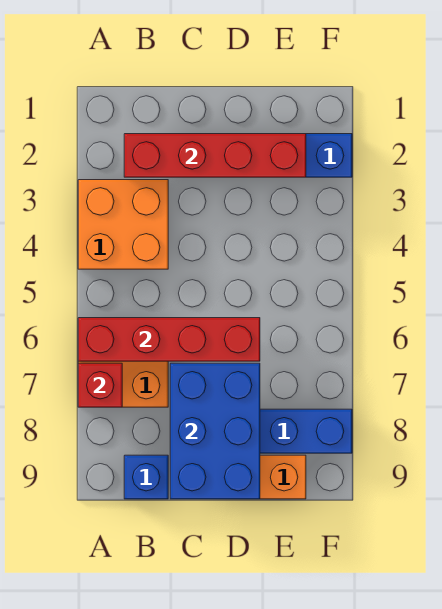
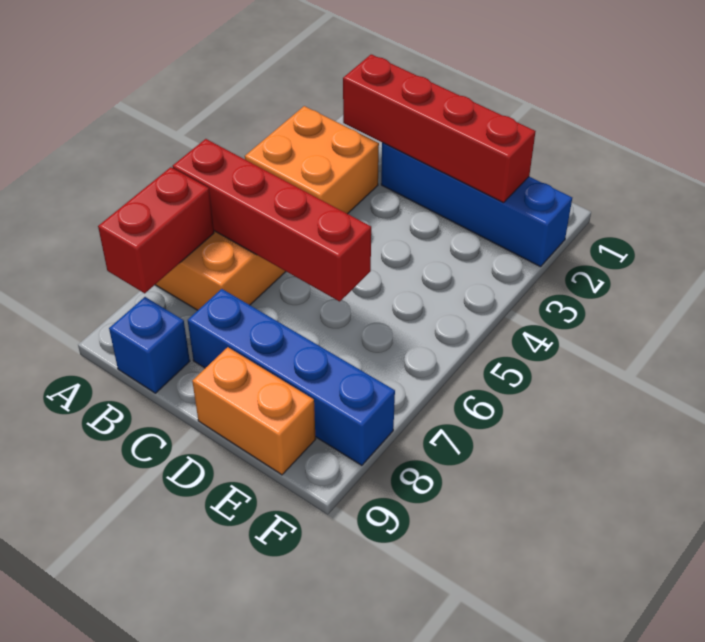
red 1x1 brick [78,363,122,407] -> red 1x2 brick [98,167,214,293]
blue 2x3 brick [170,363,260,499] -> none

